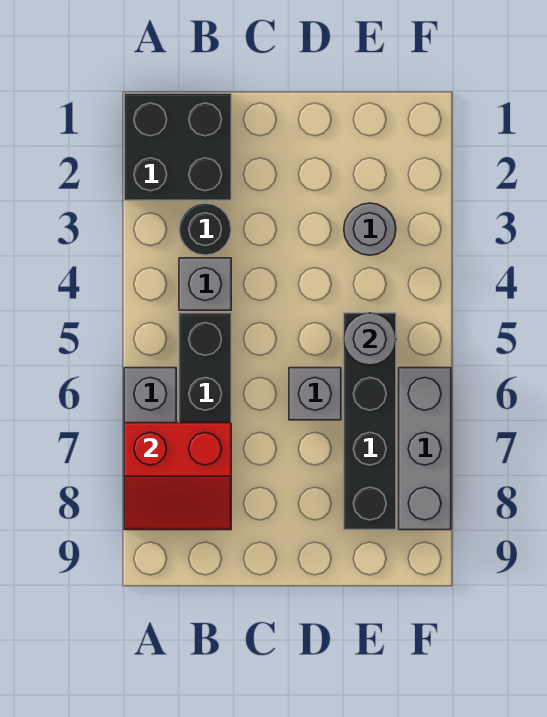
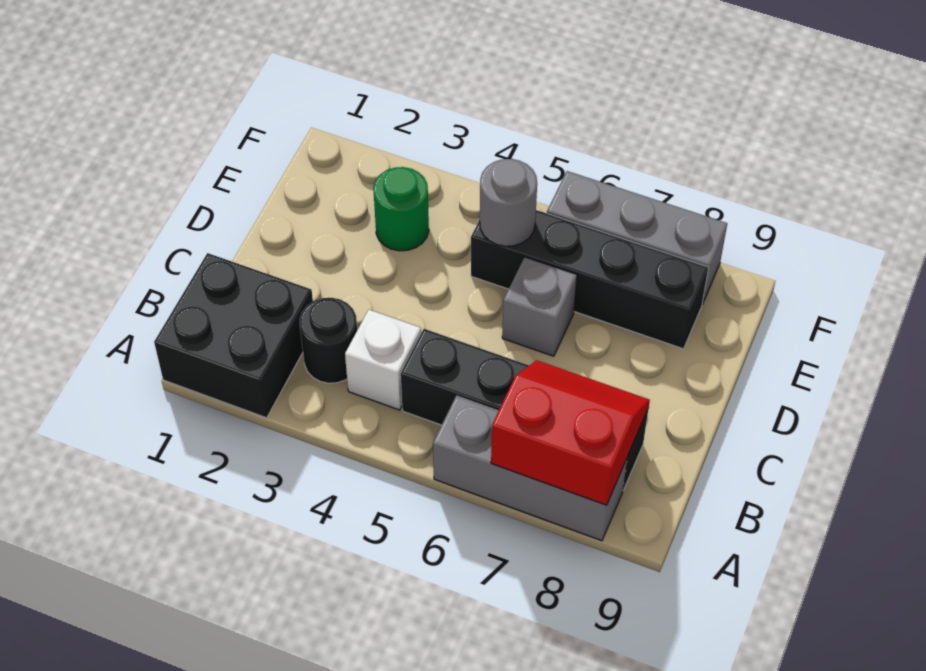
red 2x2 slope [124,423,231,530] -> red 2x2 slope turned to [491,360,650,505]
grey 1x1 brick [179,258,231,310] -> white 1x1 brick [345,310,421,410]
grey 1x1 round brick [344,203,396,255] -> green 1x1 round brick [373,167,429,251]

